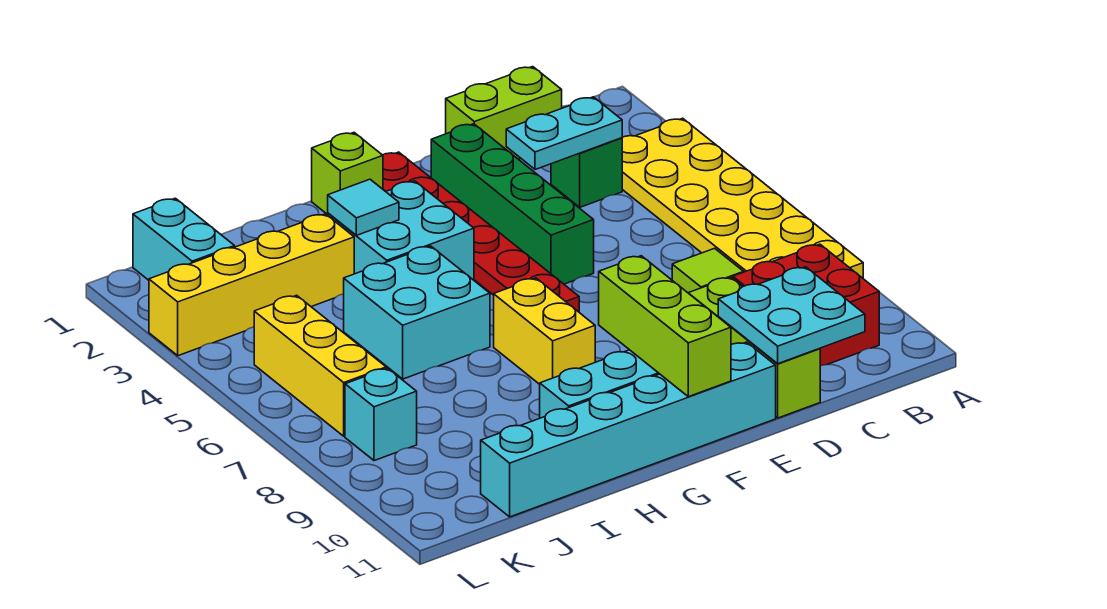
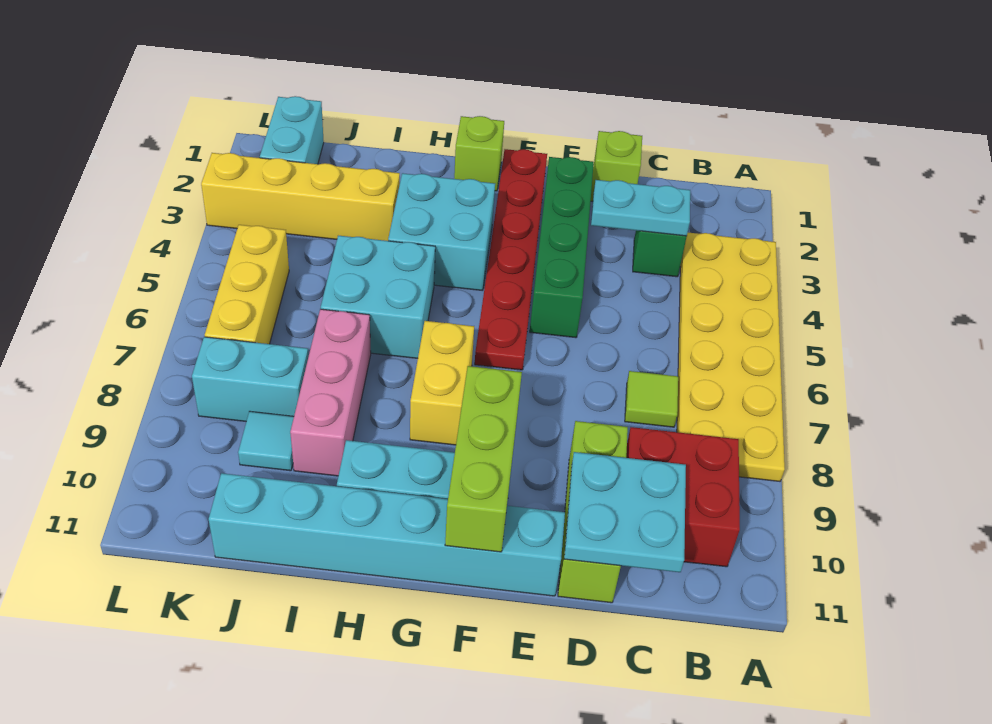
lime 1x2 brick [446,67,562,159] -> lime 1x1 brick [591,131,642,201]
cyan 1x1 tile [328,179,399,235] -> cyan 1x1 tile moved to [238,411,294,471]
none -> pink 1x3 brick [290,309,371,476]
cyan 1x1 brick [345,368,417,461] -> cyan 1x2 brick [192,337,309,421]

